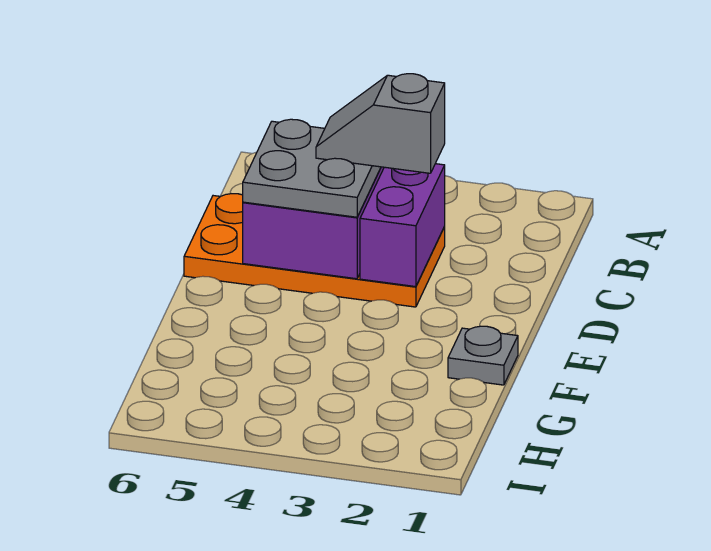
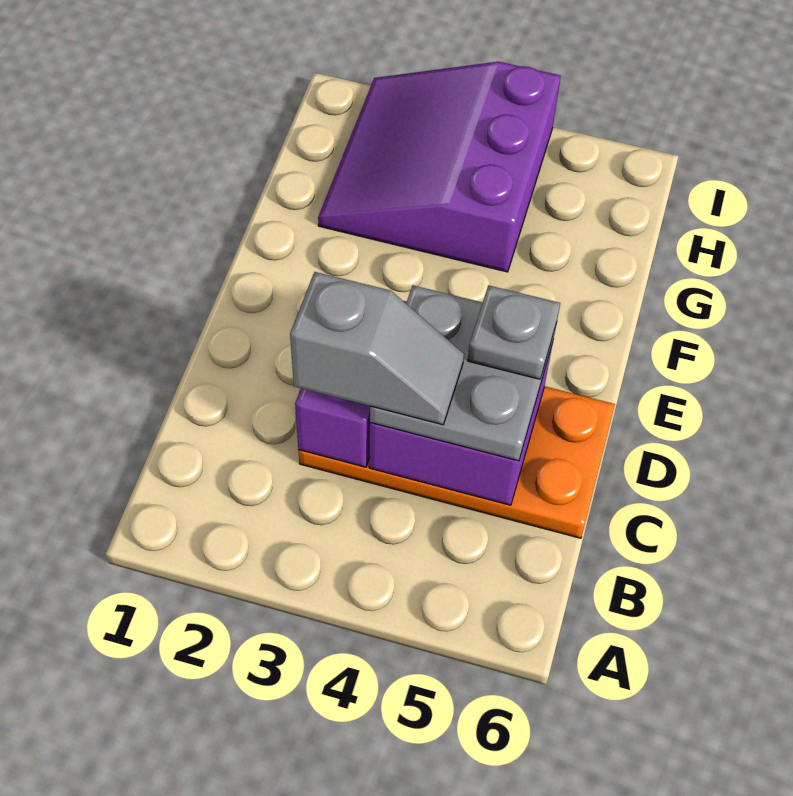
grey 1x1 plate [448,326,518,385] -> grey 1x1 plate moved to [468,285,560,379]
none -> purple 3x3 slope [318,62,561,272]

